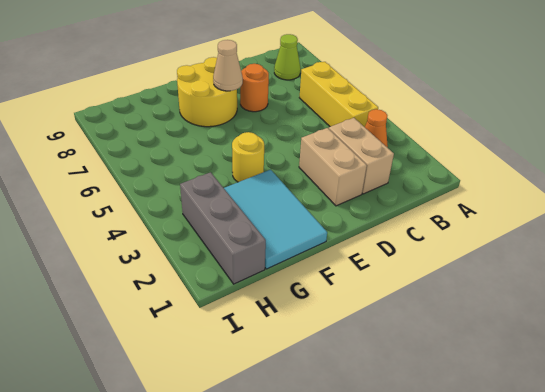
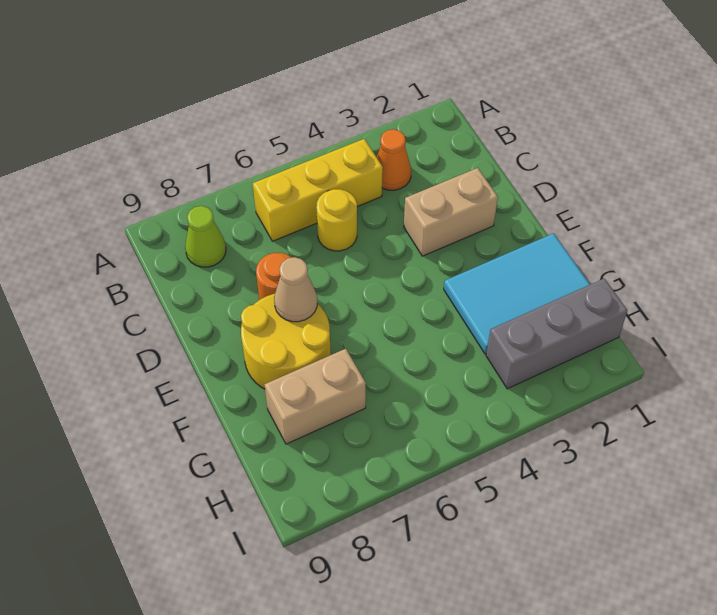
tan 1x2 brick [329,118,394,194] -> tan 1x2 brick moved to [265,349,366,444]
yellow 1x1 round brick [232,132,264,182] -> yellow 1x1 round brick moved to [316,189,357,251]

